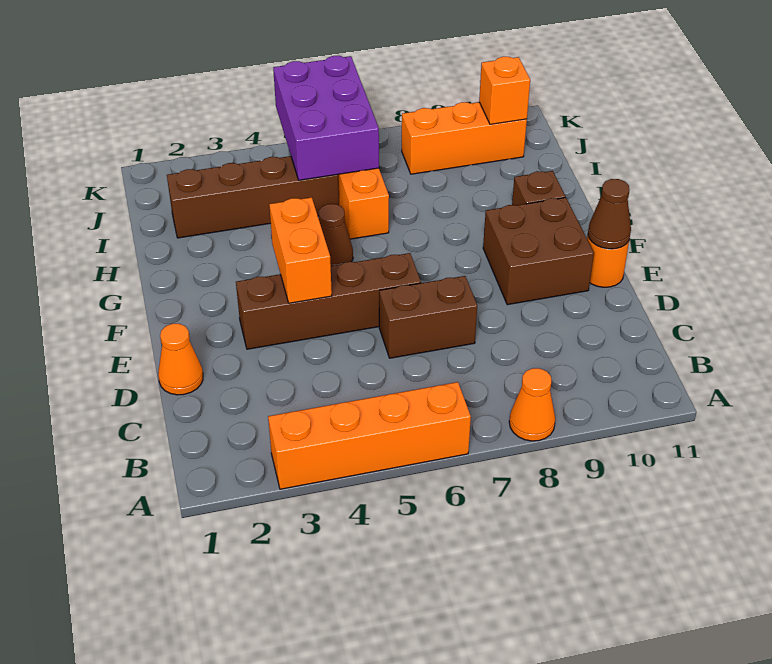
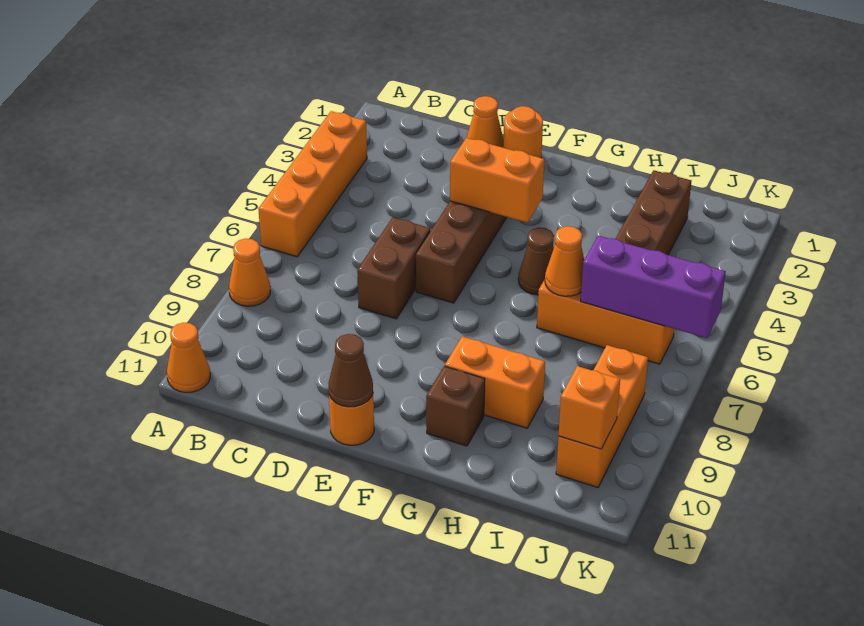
none -> orange 1x1 cone [167,323,210,392]
none -> orange 1x1 round brick [503,106,543,158]
brown 2x2 brick [483,198,594,305] -> none
none -> orange 1x2 brick [445,336,545,428]
none -> orange 1x1 cone [545,226,584,296]
purple 2x3 brick [273,56,379,180] -> purple 1x3 brick [581,236,726,338]

